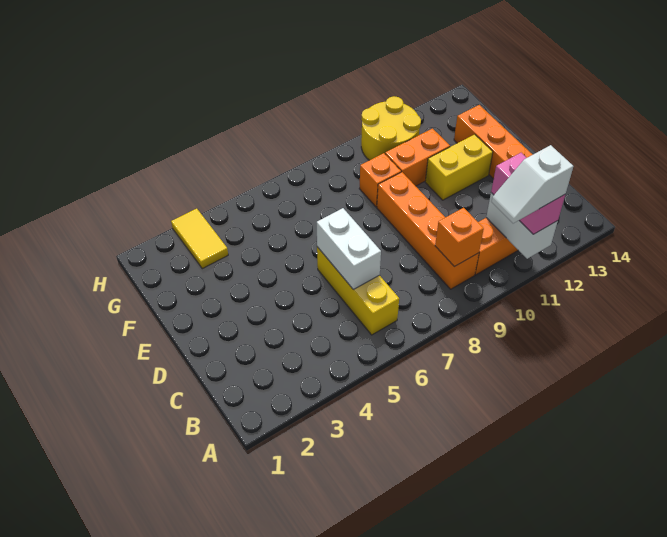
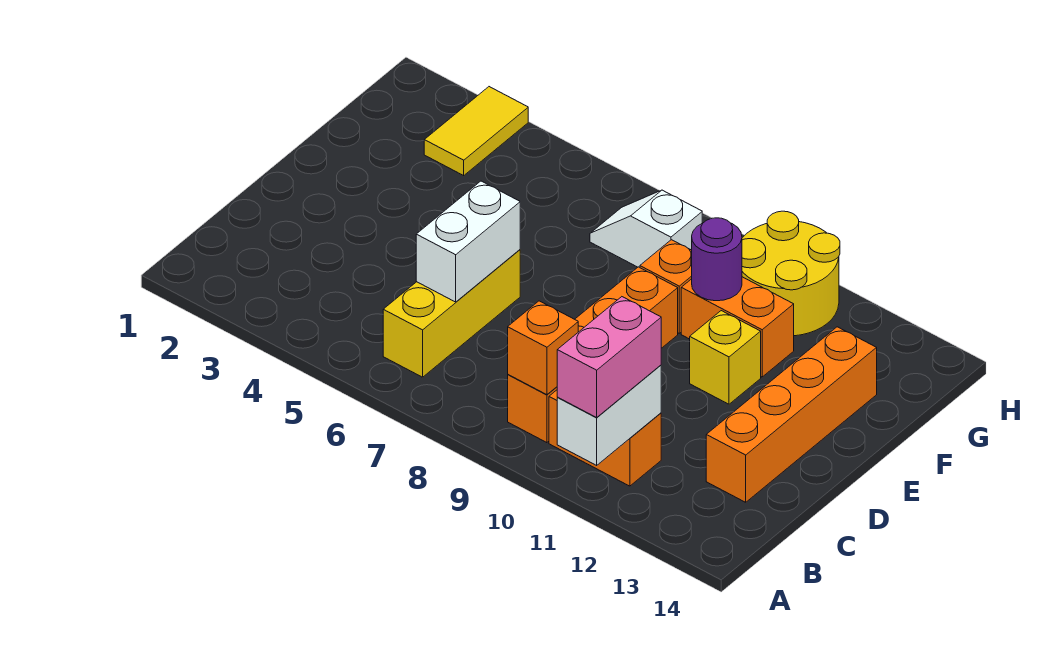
white 1x2 slope [491,145,573,223] -> white 1x2 slope moved to [590,190,702,267]
yellow 1x2 brick [425,134,493,200] -> yellow 1x1 brick [690,311,761,404]
none -> purple 1x1 round brick [692,218,742,301]

